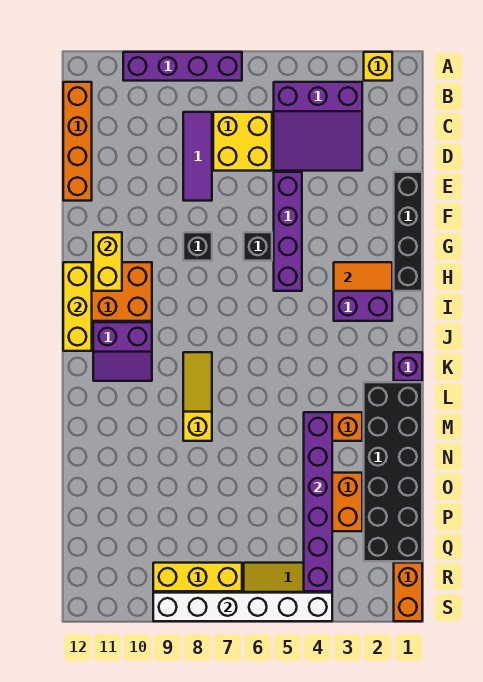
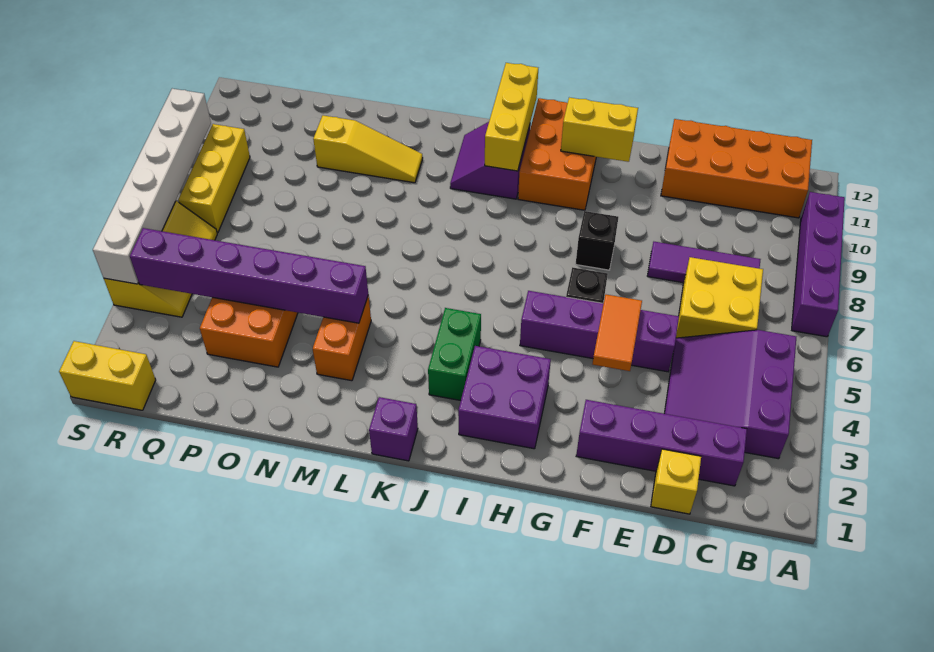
yellow 1x1 brick [364,52,392,81] -> yellow 1x1 brick moved to [651,449,701,514]
orange 1x4 brick [63,82,92,201] -> orange 2x4 brick [661,119,812,218]
none -> purple 1x4 brick [576,400,747,486]
black 1x4 brick [394,172,422,291] -> none
orange 1x2 tile [334,262,392,291] -> orange 1x2 tile moved to [593,295,642,371]
yellow 1x3 brick [63,262,92,351] -> yellow 1x3 brick turned to [485,63,538,171]
none -> green 1x2 brick [428,308,481,401]
yellow 1x3 slope [183,352,212,441] -> yellow 1x3 slope moved to [313,115,423,183]
black 2x6 brick [364,382,422,561] -> none
orange 1x2 brick [394,563,422,621] -> yellow 1x2 brick [59,341,156,410]

